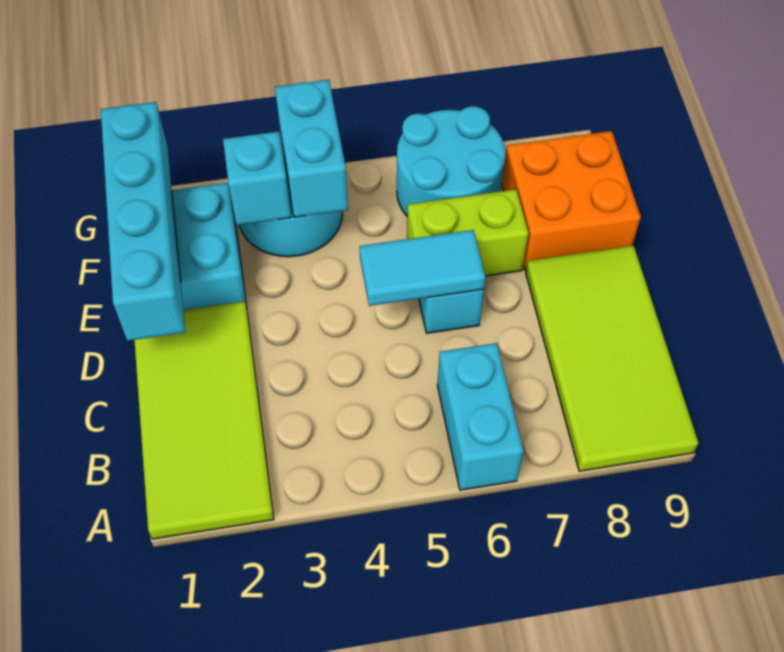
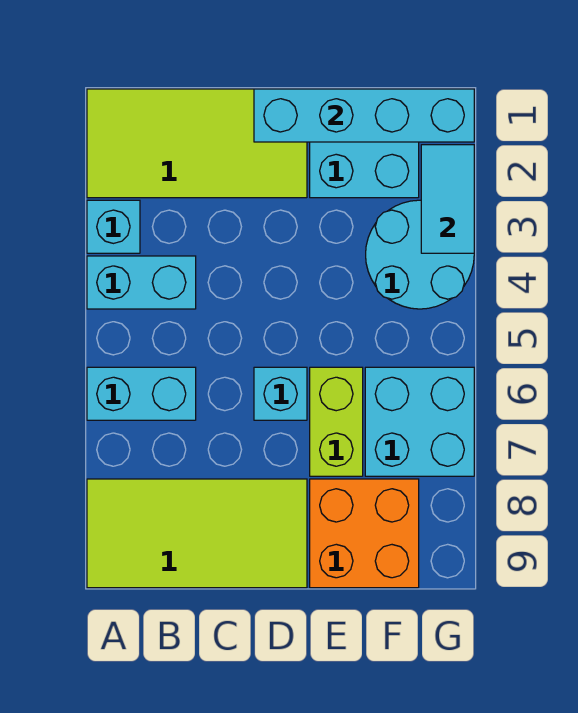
cyan 1x2 tile [360,230,485,306] -> cyan 1x2 tile moved to [421,145,474,253]
cyan 1x1 brick [223,131,291,225] -> cyan 1x1 brick moved to [87,200,140,253]
cyan 1x2 brick [275,80,348,217] -> cyan 1x2 brick moved to [87,256,196,309]
cyan 2x2 round brick [397,106,505,216] -> cyan 2x2 brick [365,367,474,476]

